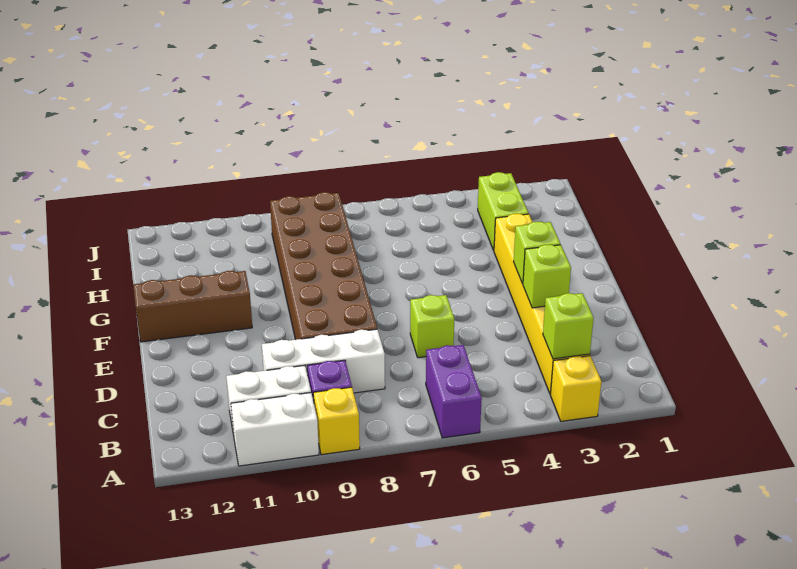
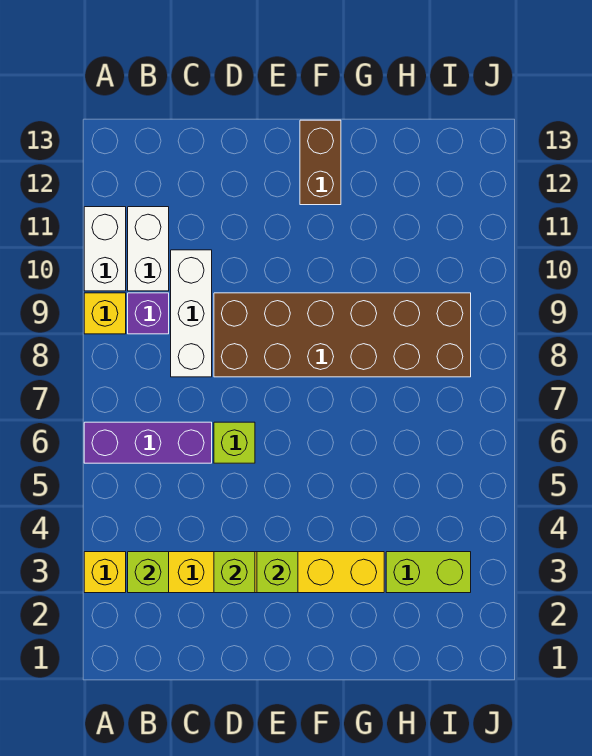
purple 1x2 brick [426,345,482,438] -> purple 1x3 brick [84,422,212,463]
brown 1x3 brick [133,271,252,342] -> brown 1x2 brick [300,120,341,205]

